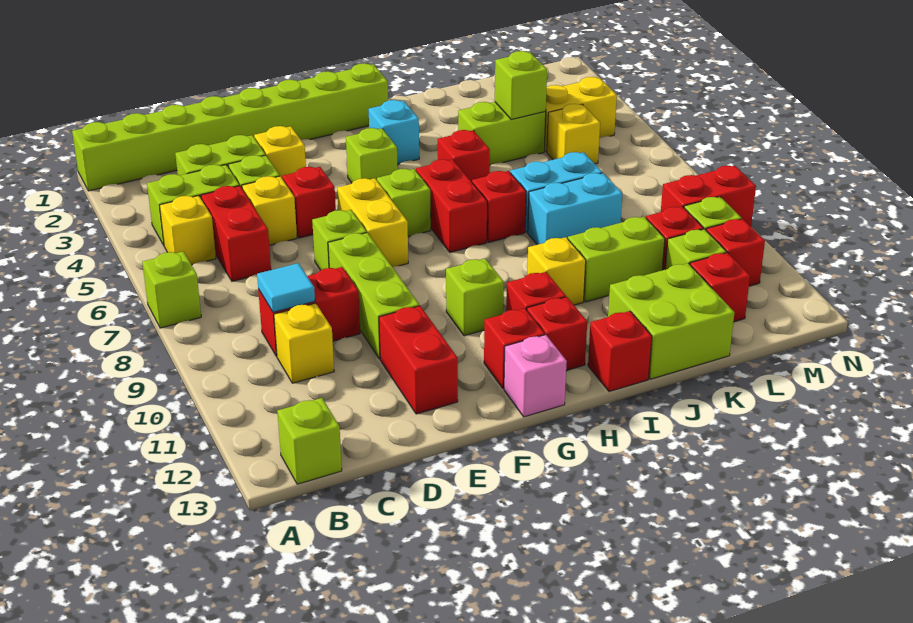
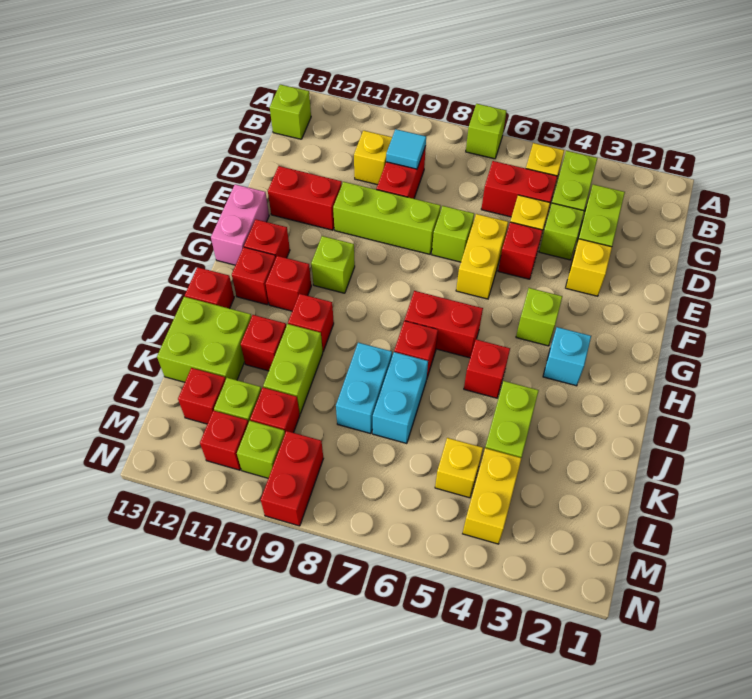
lime 1x8 brick [72,63,388,191] -> none
yellow 1x2 brick [337,178,408,267] -> yellow 1x2 brick turned to [456,214,508,299]
lime 1x1 brick [377,169,431,237] -> none
pink 1x1 brick [504,335,567,417] -> pink 1x2 brick [211,184,269,265]
yellow 1x1 brick [527,237,586,305] -> red 1x1 brick [288,294,334,351]
none -> red 1x1 brick [241,315,286,371]
lime 1x1 brick [495,51,547,120] -> none

